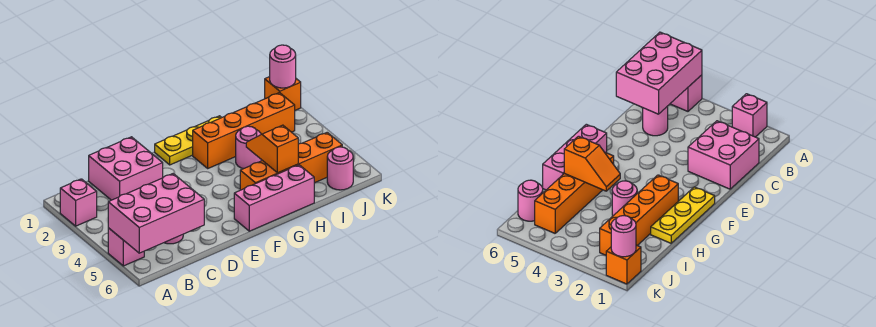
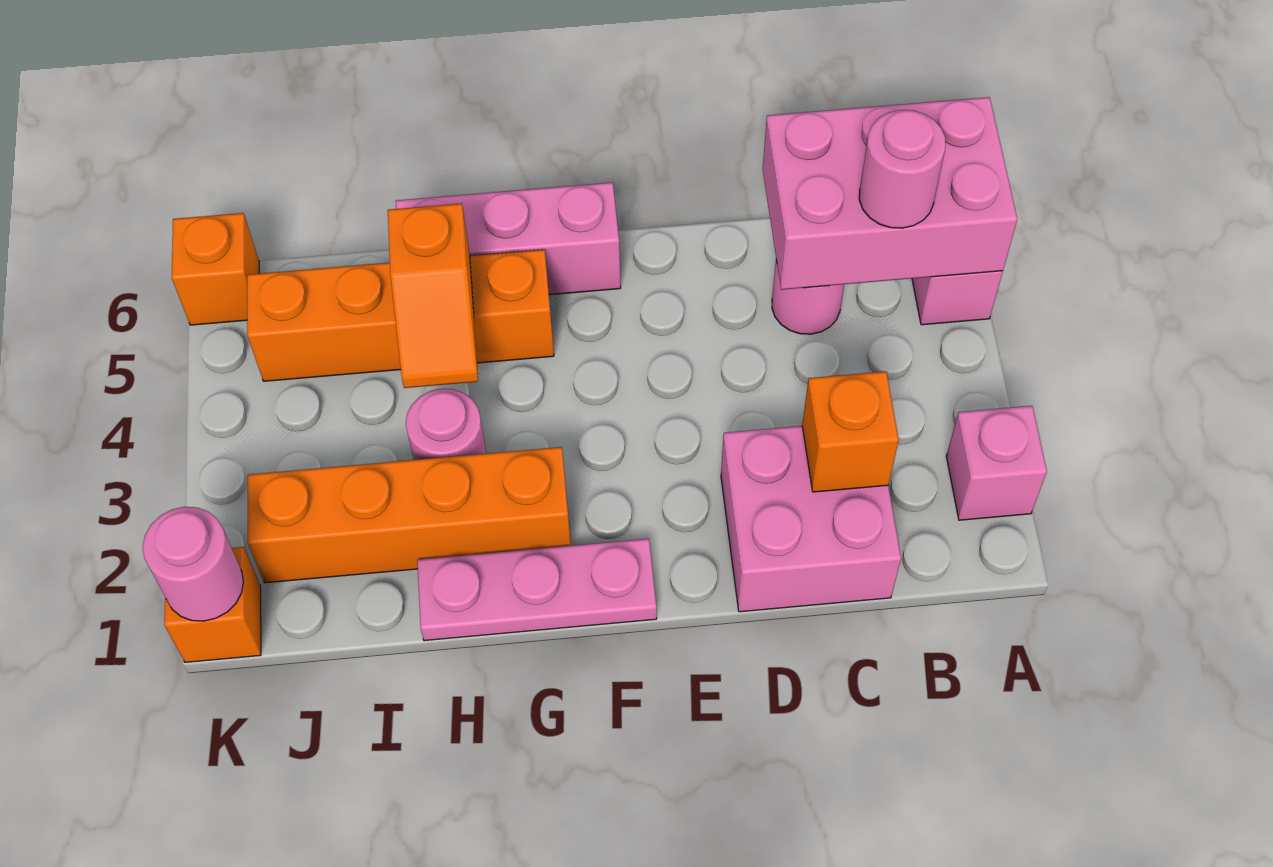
none -> orange 1x1 brick [802,371,899,492]
yellow 1x3 plate [155,116,222,165] -> pink 1x3 plate [417,539,657,641]
pink 1x1 round brick [327,147,353,190] -> pink 1x1 round brick moved to [859,110,945,228]
none -> orange 1x1 brick [172,213,259,325]

